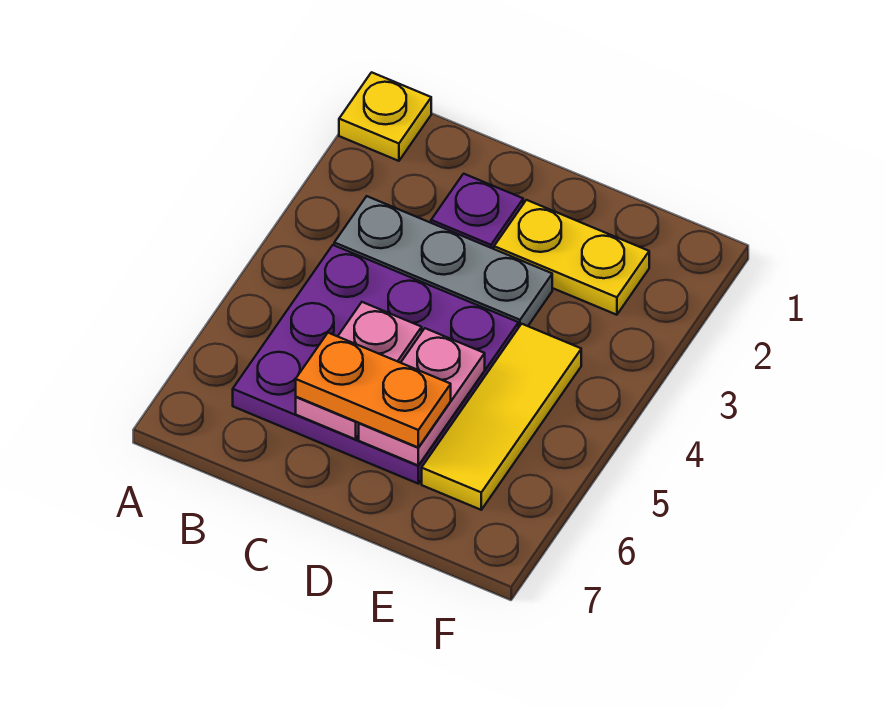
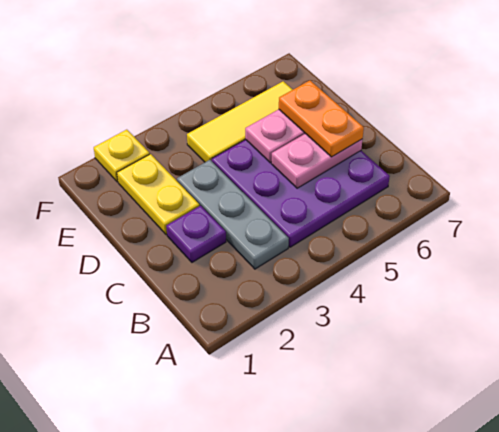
yellow 1x1 plate [339,72,431,161] -> yellow 1x1 plate moved to [94,130,150,182]

